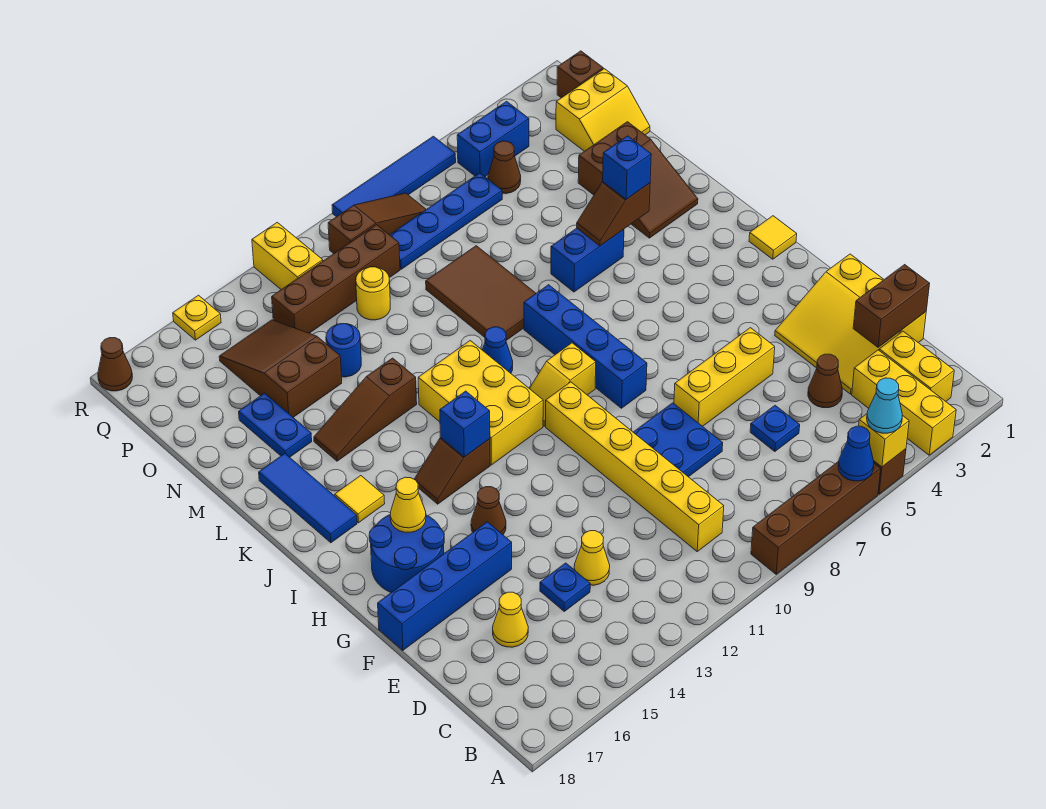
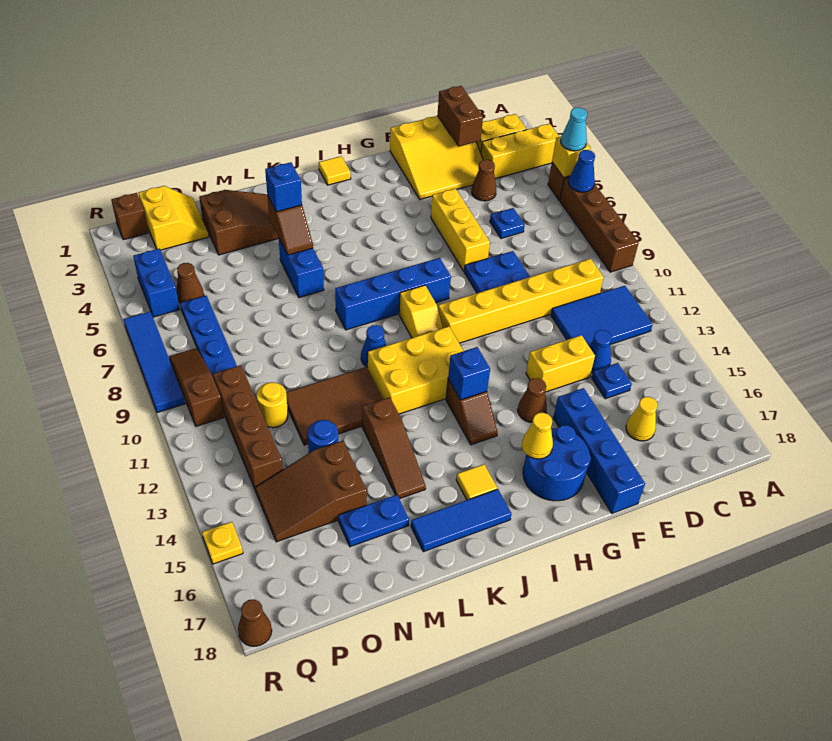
none -> blue 2x3 tile [551,286,653,346]
yellow 1x1 cone [574,531,610,585] -> blue 1x1 cone [589,330,612,373]
brown 2x3 tile [426,246,536,340] -> brown 2x3 tile moved to [286,367,383,445]
yellow 1x2 brick [252,222,323,290] -> yellow 1x2 brick moved to [526,335,595,392]

